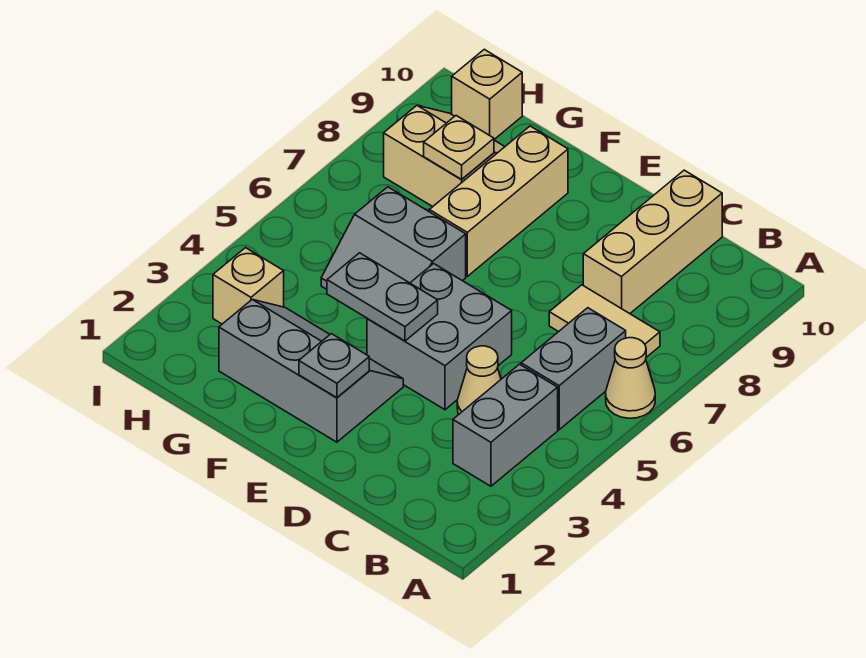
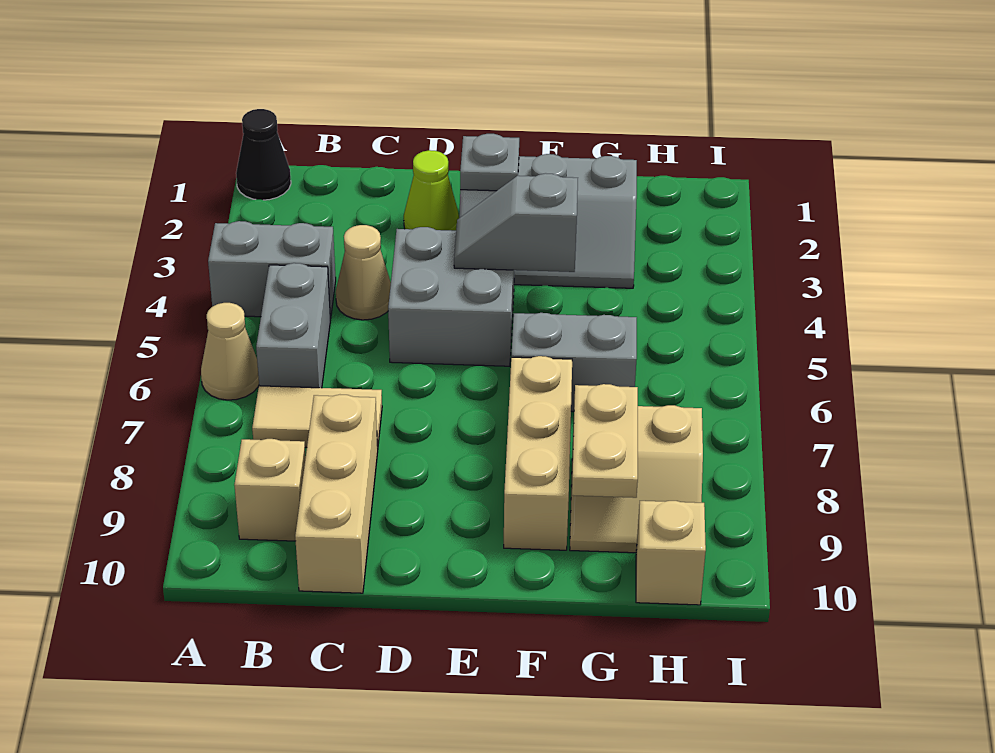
none -> black 1x1 cone [236,109,291,200]
grey 1x2 brick [453,364,558,486] -> grey 1x2 brick turned to [208,221,336,319]
none -> lime 1x1 cone [404,150,459,231]
grey 1x2 plate [327,253,438,341] -> grey 1x2 slope [454,173,578,272]
tan 1x1 plate [424,116,494,179] -> tan 1x2 plate [572,384,638,498]
tan 1x1 brick [213,248,284,324] -> tan 1x1 brick moved to [234,439,306,541]

